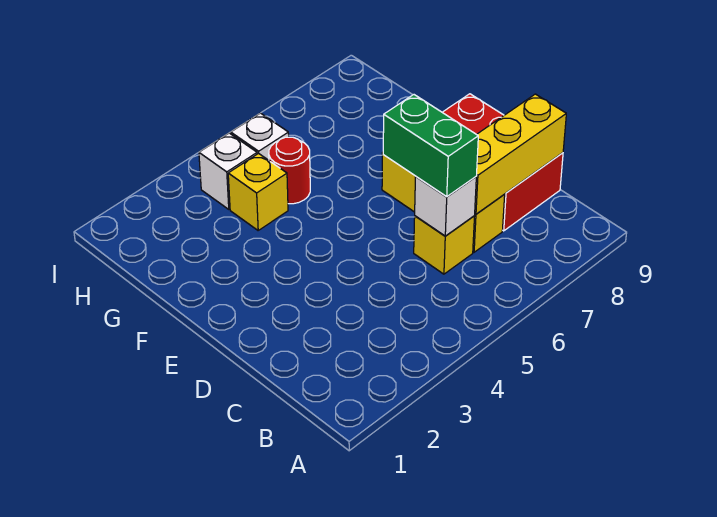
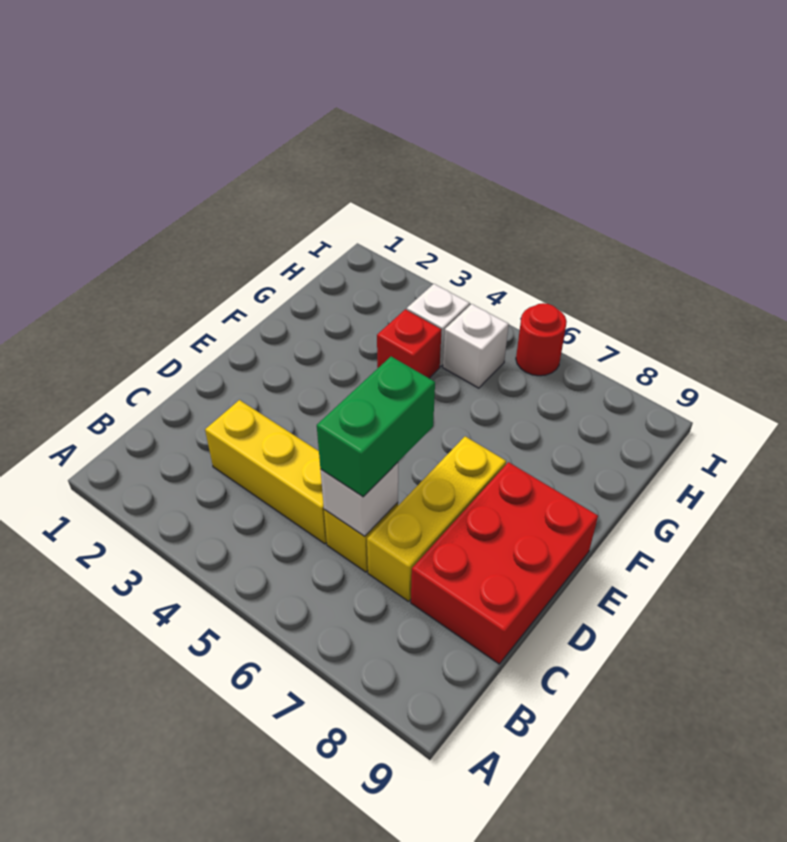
yellow 1x3 brick [475,94,566,214] -> yellow 1x3 brick moved to [205,400,327,544]
yellow 1x1 brick [228,153,288,230] -> red 1x1 brick [377,309,441,378]
red 1x1 round brick [269,137,310,204] -> red 1x1 round brick moved to [516,303,567,376]

